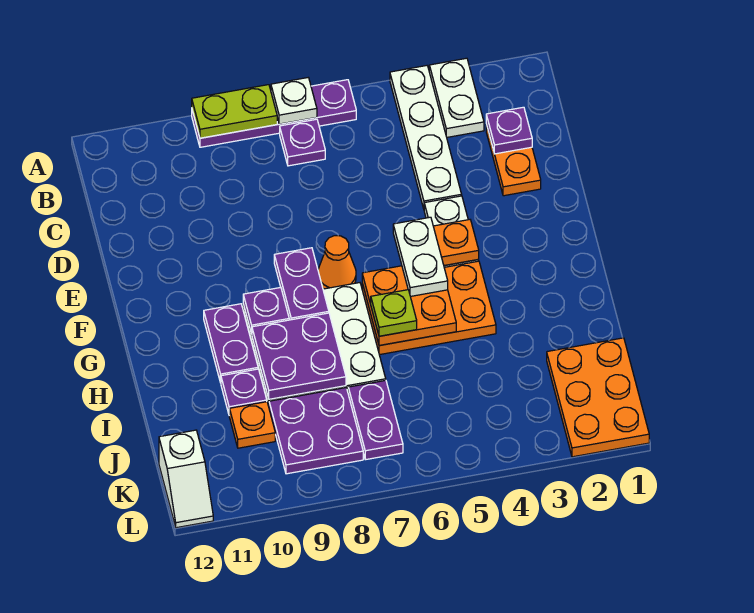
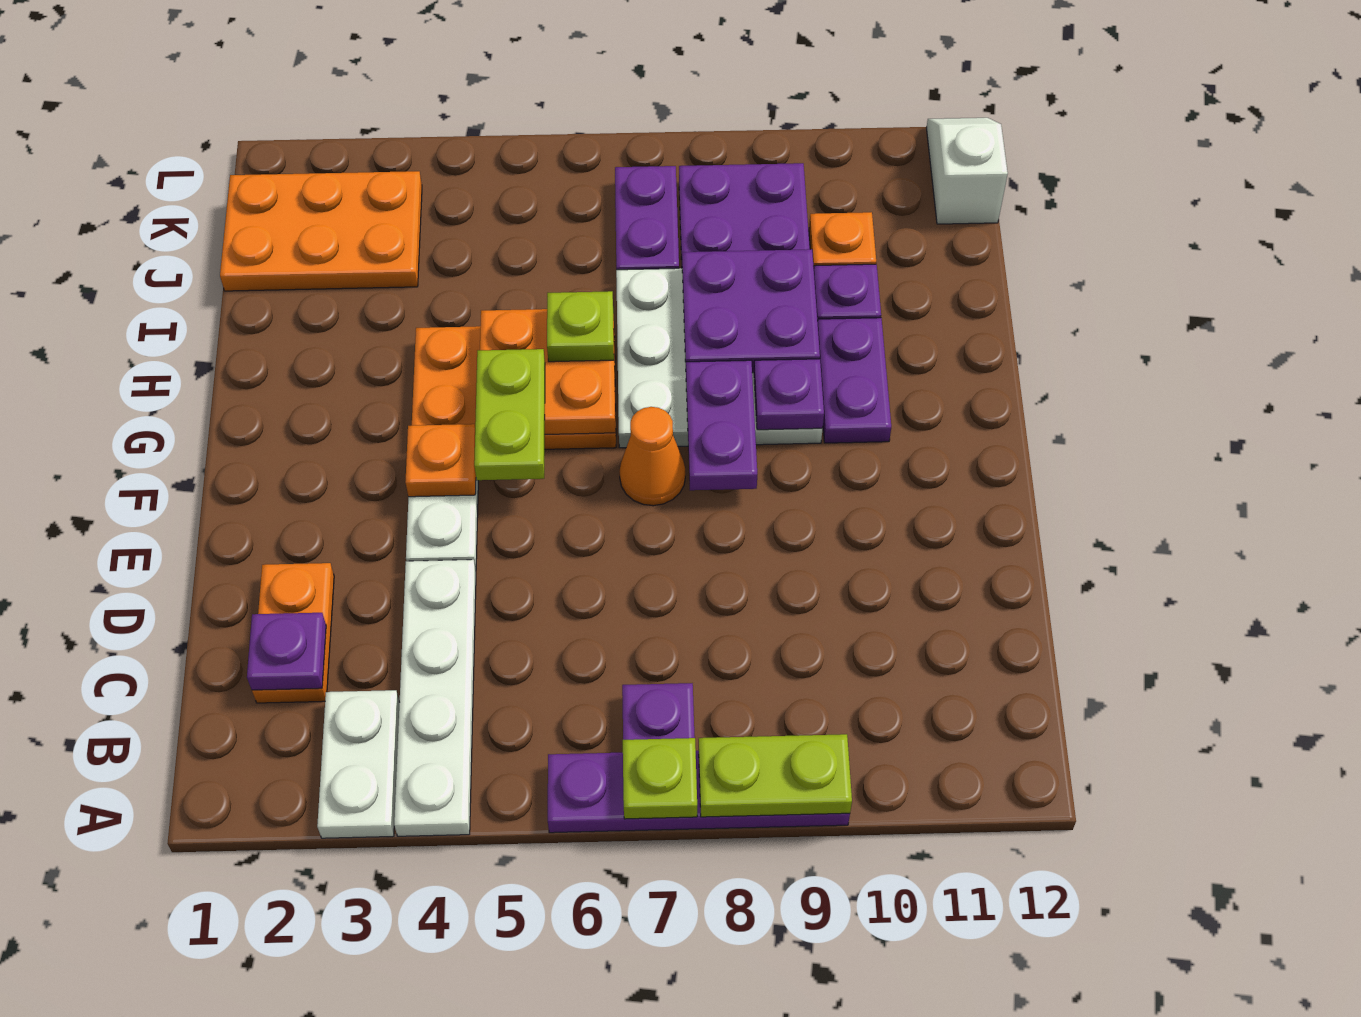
white 1x1 plate [271,78,317,124] -> lime 1x1 plate [623,738,697,819]
white 1x2 plate [393,217,448,297] -> lime 1x2 plate [474,349,545,480]
orange 2x3 plate [547,338,649,457] -> orange 2x3 plate turned to [220,171,422,291]

